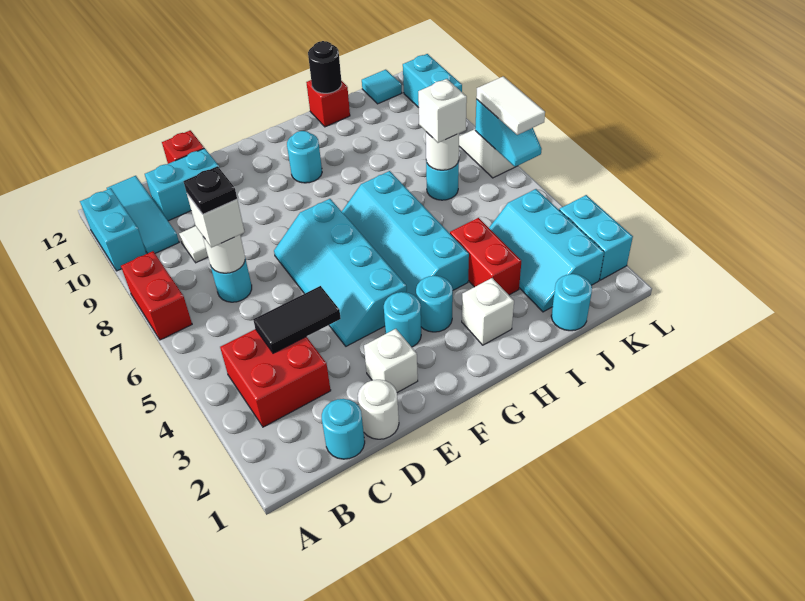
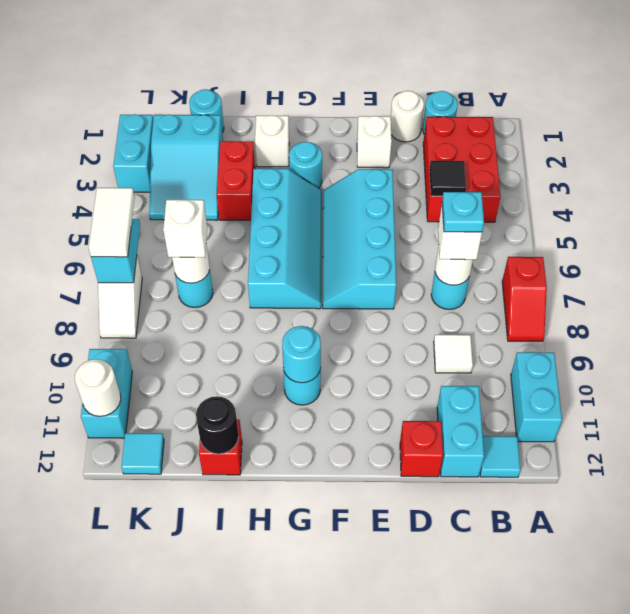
red 1x2 brick [121,251,192,340] -> red 1x2 slope [502,257,547,341]
red 2x2 brick [220,329,331,427] -> red 2x3 brick [423,117,500,222]
cyan 1x3 tile [107,176,179,254] -> cyan 1x1 tile [480,436,520,477]
black 1x2 tile [253,286,341,353] -> black 1x1 tile [429,161,466,196]
black 1x1 plate [183,166,237,214] -> cyan 1x1 plate [442,192,484,232]
cyan 1x2 brick [145,148,219,221] -> cyan 1x2 brick turned to [437,386,484,477]
cyan 2x4 slope [274,199,407,346] -> cyan 2x4 slope turned to [323,169,396,309]
cyan 1x1 round brick [384,292,421,347] -> cyan 1x1 round brick moved to [282,326,321,383]
cyan 2x3 slope [489,189,604,312] -> cyan 2x3 slope turned to [149,115,223,220]
none -> white 1x1 round brick [75,359,121,416]

